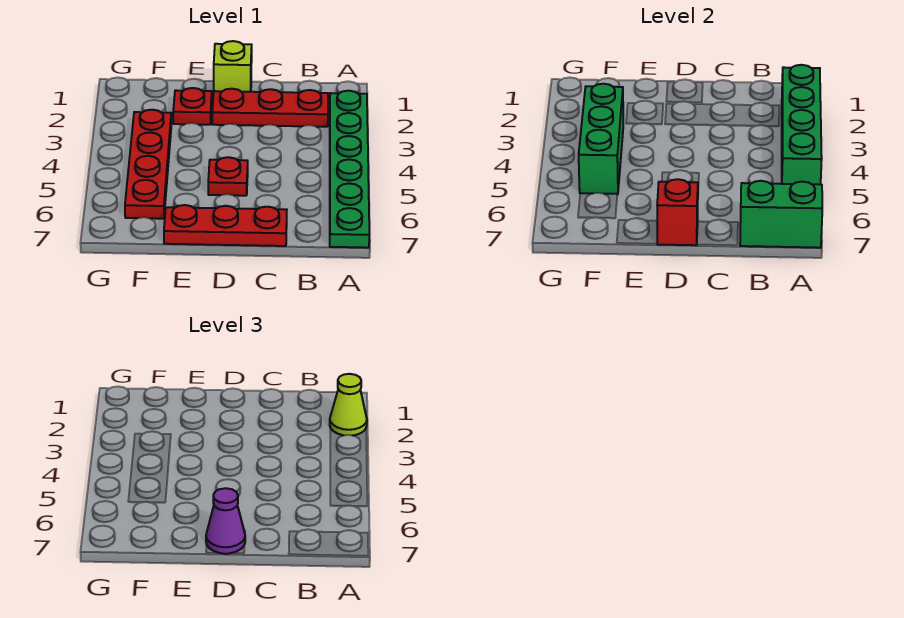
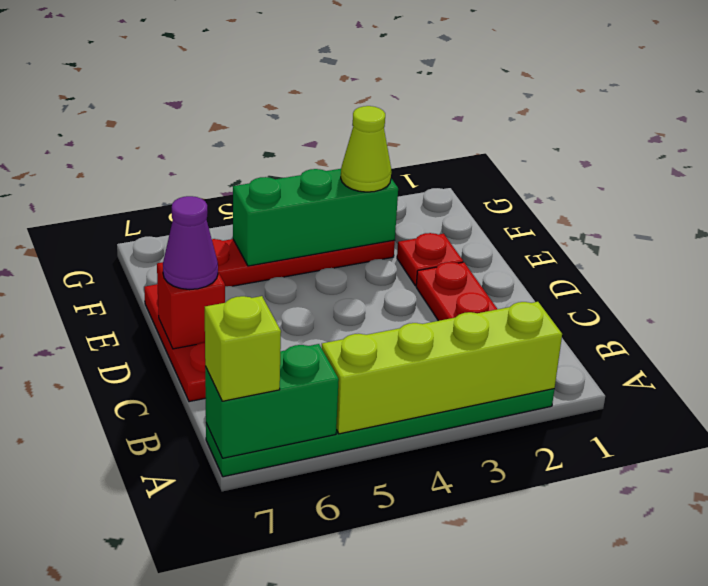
green 1x4 brick [782,65,822,185] -> lime 1x4 brick [322,302,562,434]
lime 1x1 cone [330,374,367,436] -> lime 1x1 cone moved to [341,106,391,192]
green 1x2 brick [740,181,822,248] -> green 1x2 brick turned to [205,344,339,458]
lime 1x1 brick [214,41,252,92] -> lime 1x1 brick moved to [205,296,281,401]
red 1x1 plate [208,157,248,196] -> none

